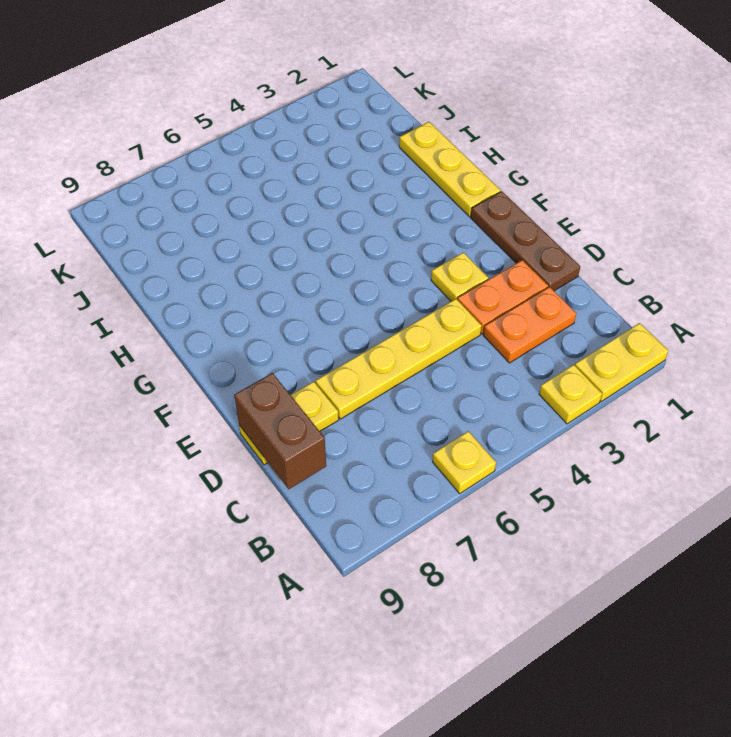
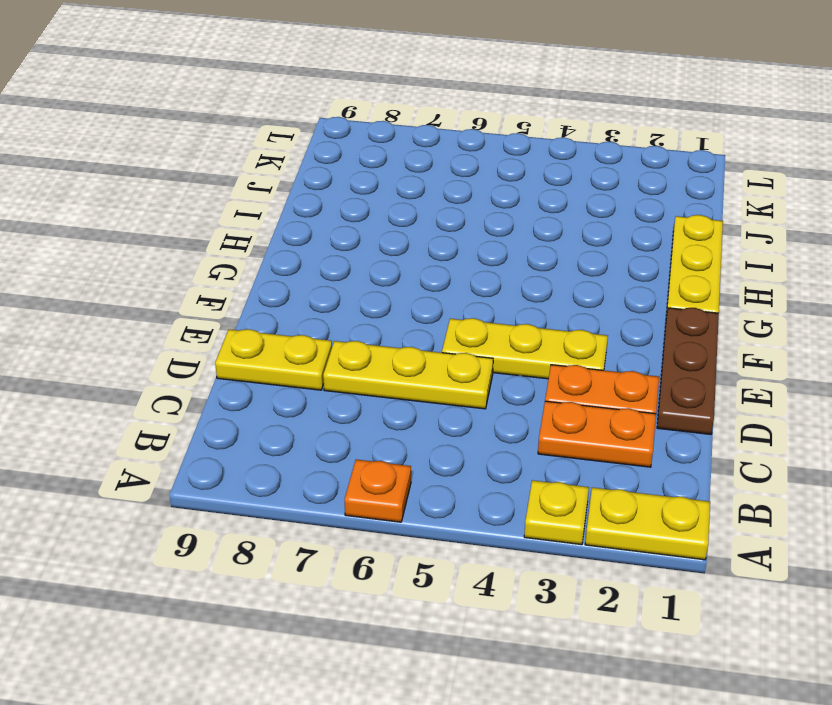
yellow 1x1 plate [433,431,496,494] -> orange 1x1 plate [344,459,411,522]
brown 1x2 brick [234,373,326,489] -> none
yellow 1x4 plate [316,299,482,419] -> yellow 1x3 plate [323,341,493,409]
yellow 1x1 plate [431,253,488,301] -> yellow 1x3 plate [442,318,608,379]

